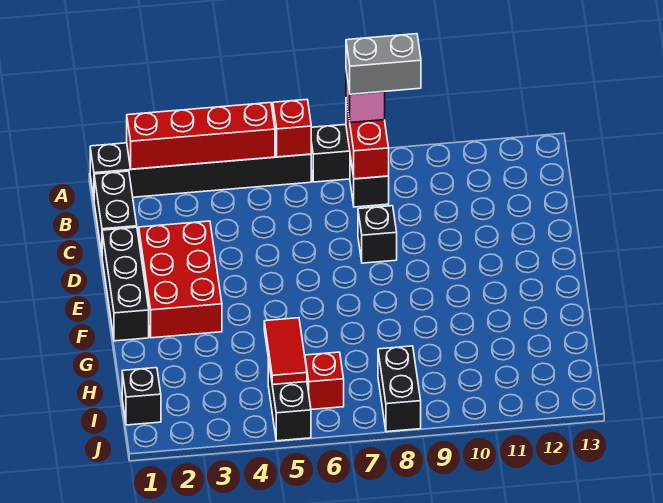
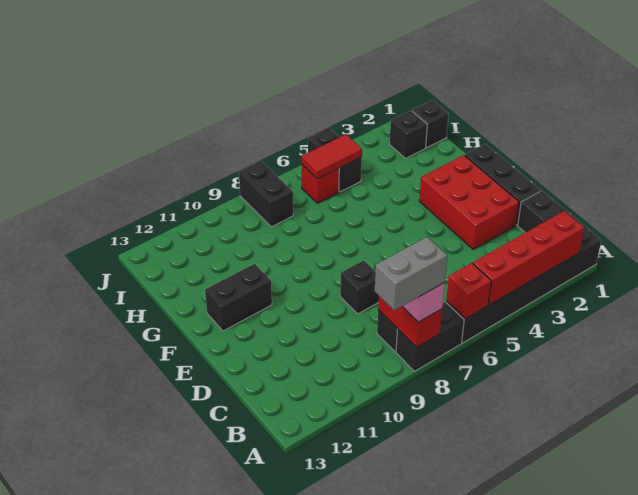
none -> black 1x2 brick [205,264,272,331]
red 1x2 tile [264,318,307,385] -> red 1x2 tile turned to [301,134,362,179]
none -> black 1x1 brick [390,111,427,158]

